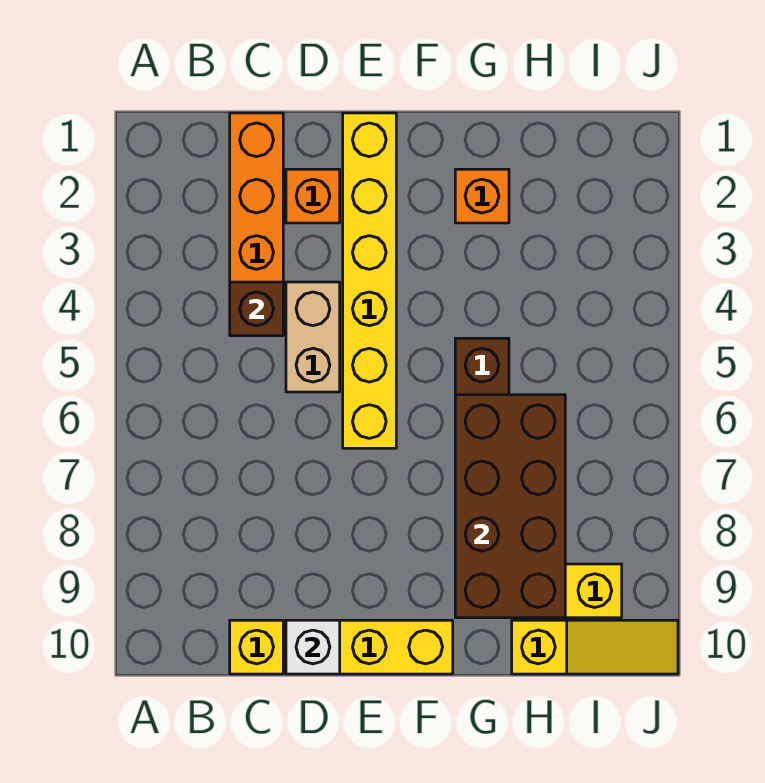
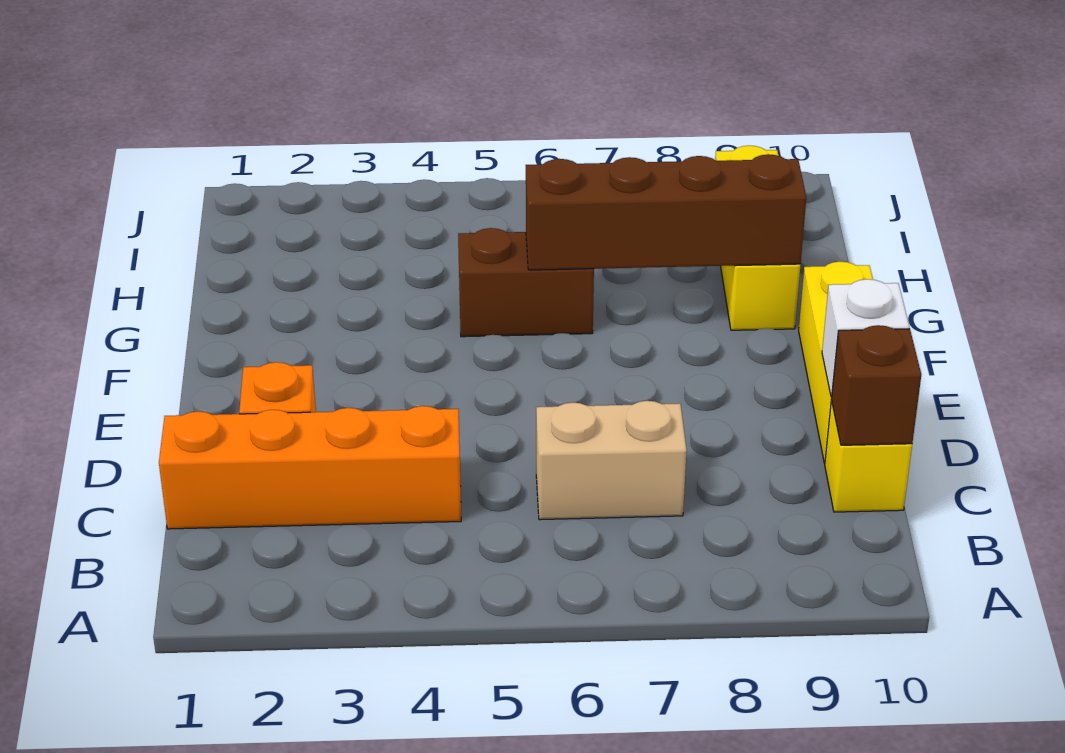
brown 1x1 brick [230,282,283,336] -> brown 1x1 brick moved to [831,325,921,445]
tan 1x2 brick [286,282,340,392] -> tan 1x2 brick moved to [536,401,687,520]
yellow 1x6 brick [343,113,396,448] -> none
orange 1x1 brick [455,169,509,223] -> none
brown 2x4 brick [455,395,565,618] -> brown 1x4 brick [526,154,806,270]
yellow 1x3 slope [512,620,678,674] -> none

